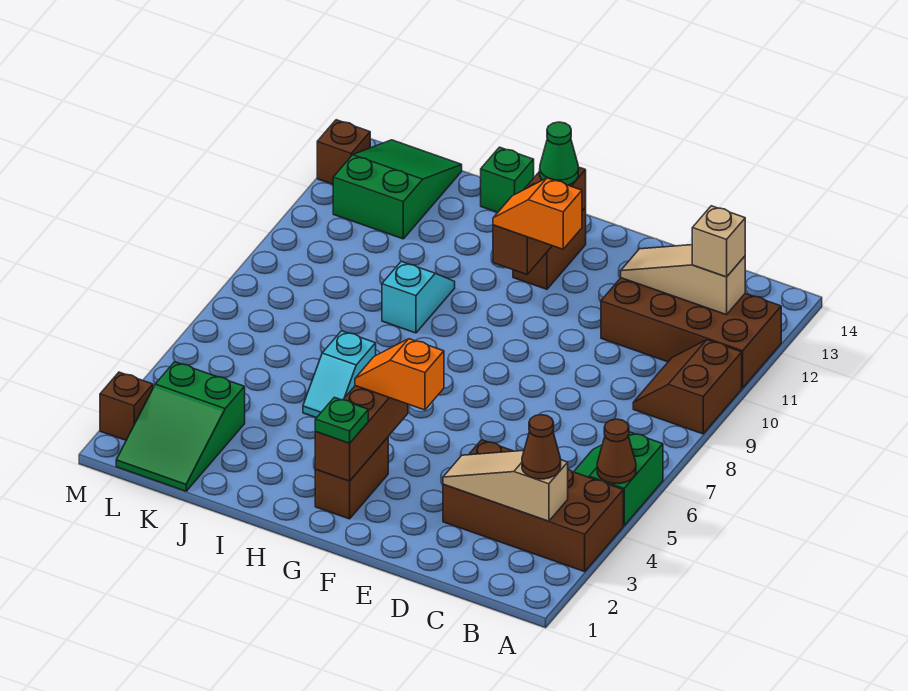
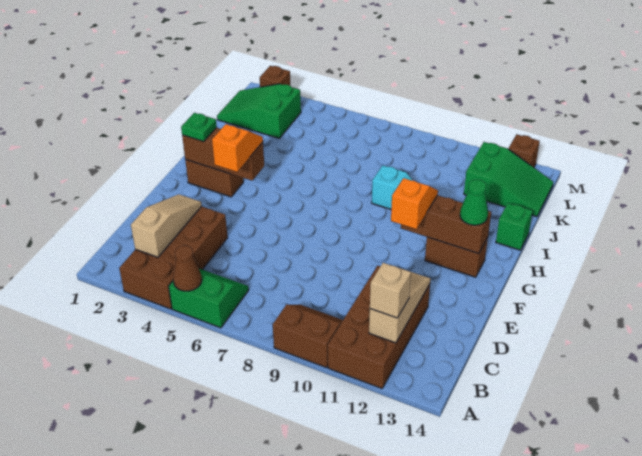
brown 1x1 cone [522,415,561,479] -> none
cyan 1x2 slope [303,331,376,418] -> none

